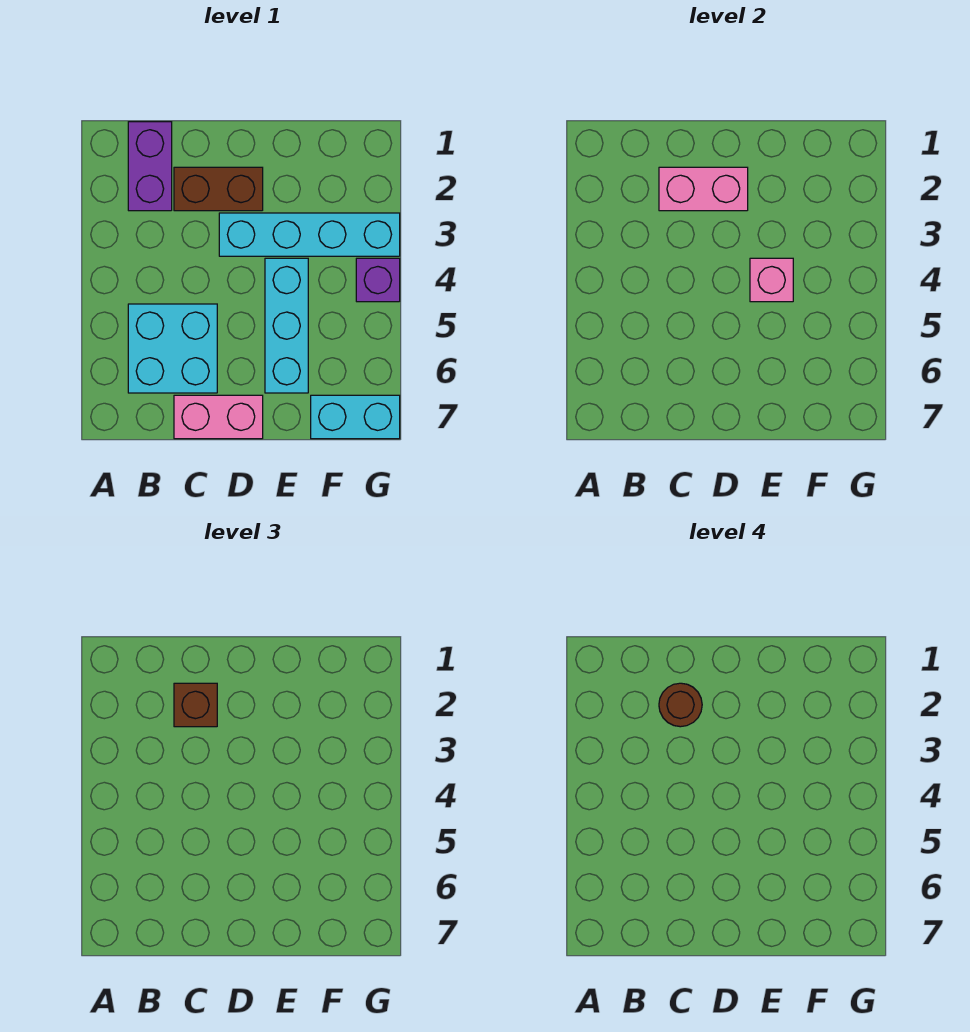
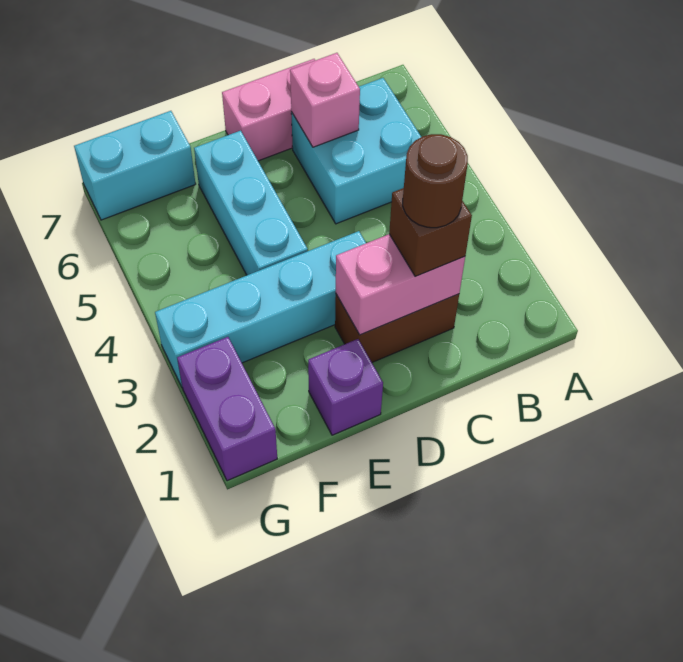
purple 1x2 brick [128,122,172,211] -> purple 1x2 brick moved to [177,337,277,481]
pink 1x1 brick [750,258,793,302] -> pink 1x1 brick moved to [290,53,360,147]
purple 1x1 brick [356,258,400,302] -> purple 1x1 brick moved to [308,339,383,435]

